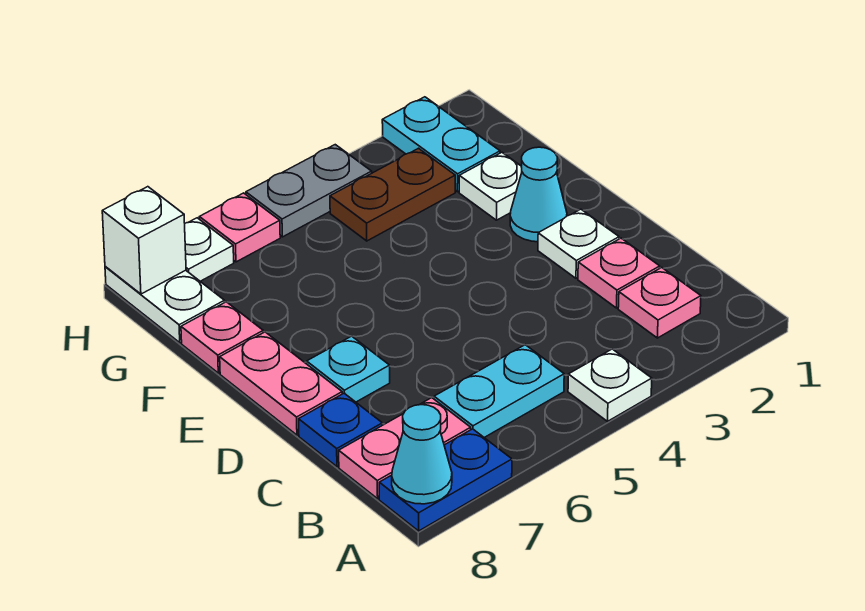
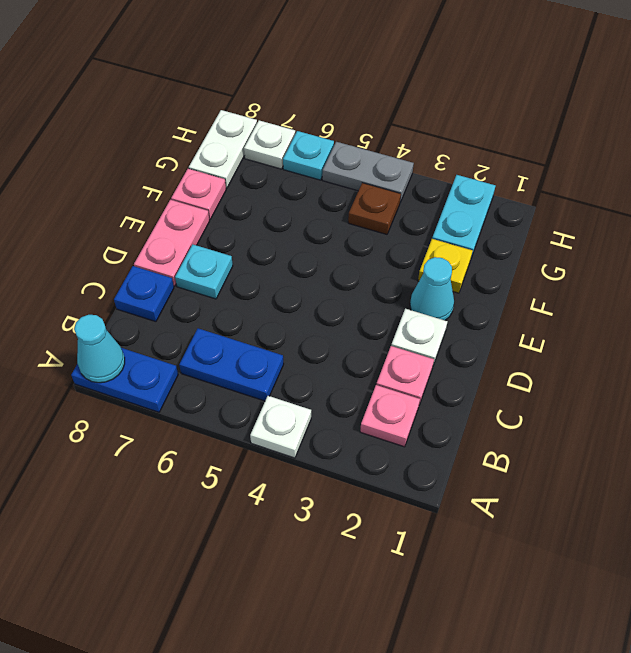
cyan 1x2 plate [434,345,564,437] -> blue 1x2 plate [179,328,284,401]
pink 1x2 plate [339,398,471,499] -> none
white 1x1 plate [459,153,522,220] -> yellow 1x1 plate [418,239,472,293]
brown 1x2 plate [330,148,455,241] -> brown 1x1 plate [348,183,401,234]
pink 1x1 plate [199,193,280,262] -> cyan 1x1 plate [283,131,334,180]
white 1x1 brick [102,187,186,294] -> none

